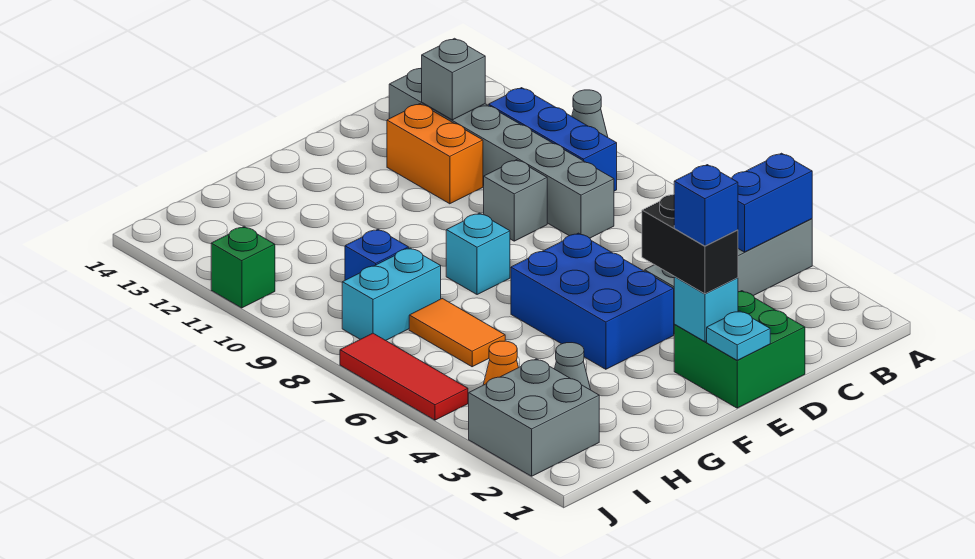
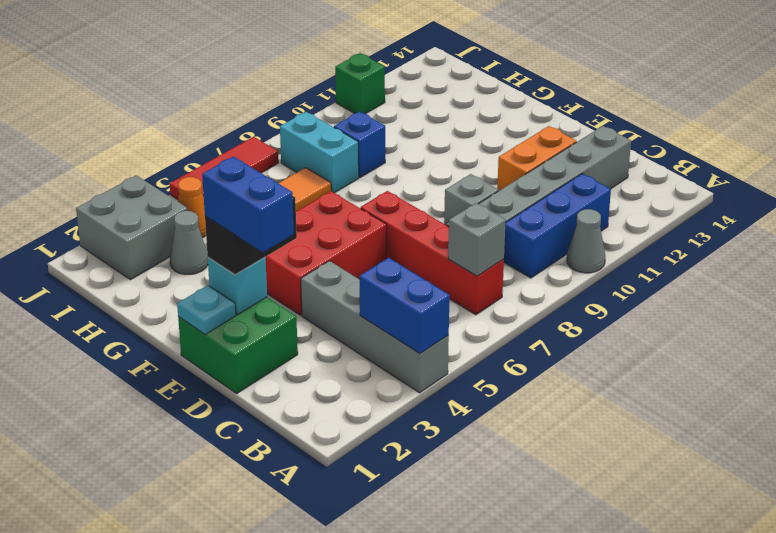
none -> red 1x4 brick [361,191,504,315]
grey 1x1 brick [422,38,485,120] -> grey 1x1 brick moved to [448,203,506,276]
blue 1x1 brick [674,165,738,246] -> blue 1x2 brick [202,156,294,252]
blue 2x3 brick [511,233,674,369] -> red 2x3 brick [266,191,386,315]
cyan 1x1 brick [446,213,510,295] -> none

